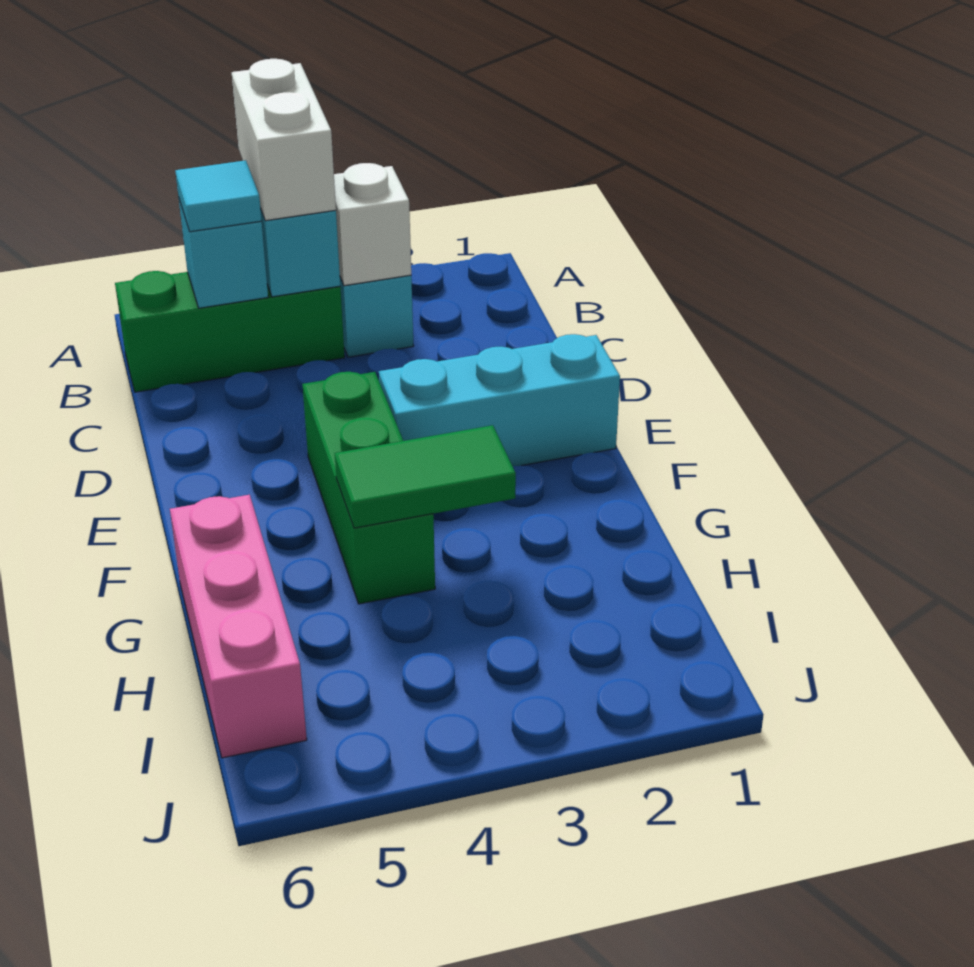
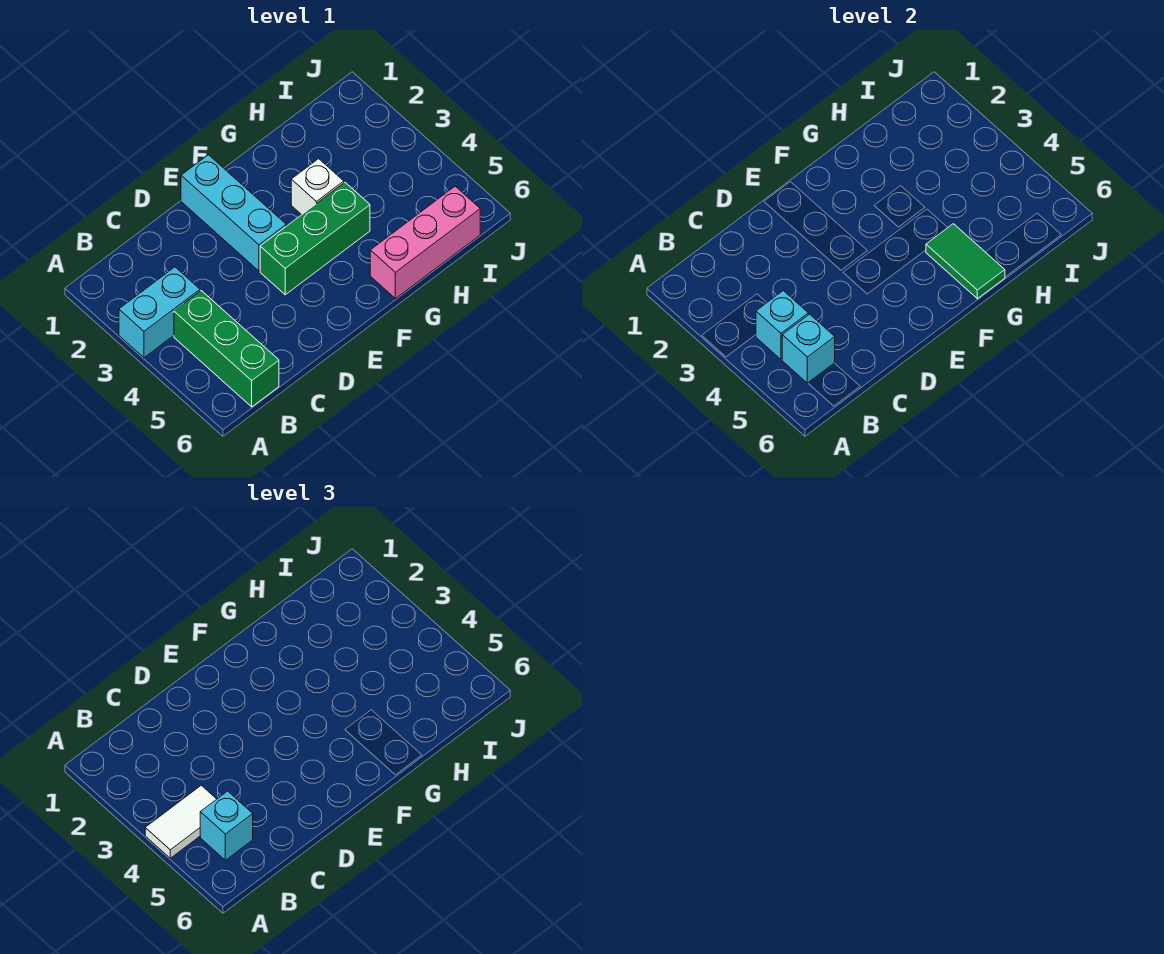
white 1x2 brick [232,59,336,221] -> white 1x2 tile [145,785,216,858]
white 1x1 brick [334,163,411,286] -> white 1x1 brick moved to [291,159,344,215]
cyan 1x1 tile [175,160,262,232] -> cyan 1x1 brick [200,791,253,860]
green 1x2 tile [335,425,516,528] -> green 1x2 tile moved to [926,224,1005,299]

